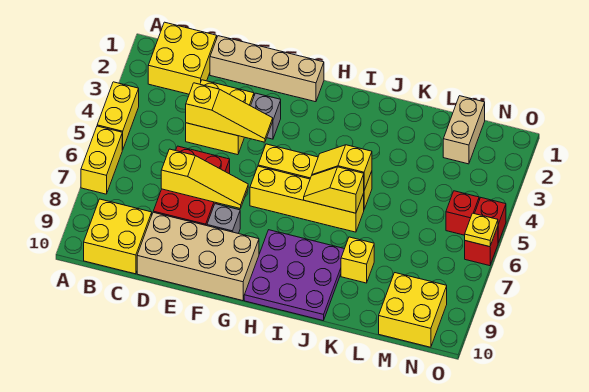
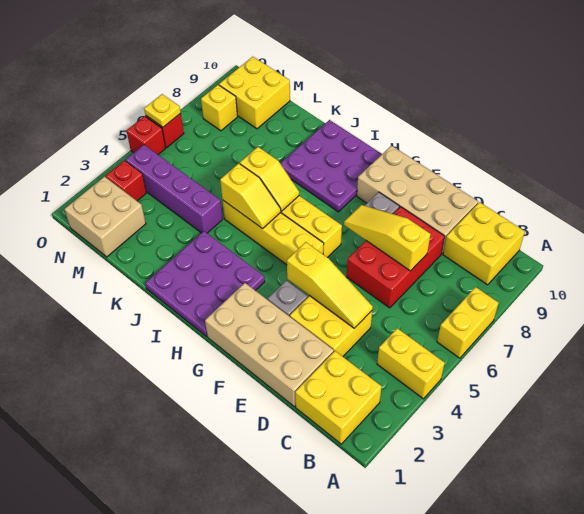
yellow 1x2 brick [97,82,139,150] -> yellow 1x2 brick turned to [377,328,445,399]
tan 1x4 brick [210,36,324,102] -> tan 2x4 brick [205,283,334,407]
yellow 1x3 slope [186,83,273,142] -> yellow 1x3 slope turned to [287,242,373,328]
none -> purple 3x3 plate [145,231,265,336]
none -> purple 1x4 brick [125,145,223,233]
yellow 1x1 brick [341,237,374,283] -> yellow 1x1 brick moved to [201,85,238,131]
tan 1x2 brick [443,96,485,164] -> tan 2x2 brick [64,177,146,257]
red 1x1 brick [446,191,479,235] -> red 1x1 brick moved to [106,160,146,201]

